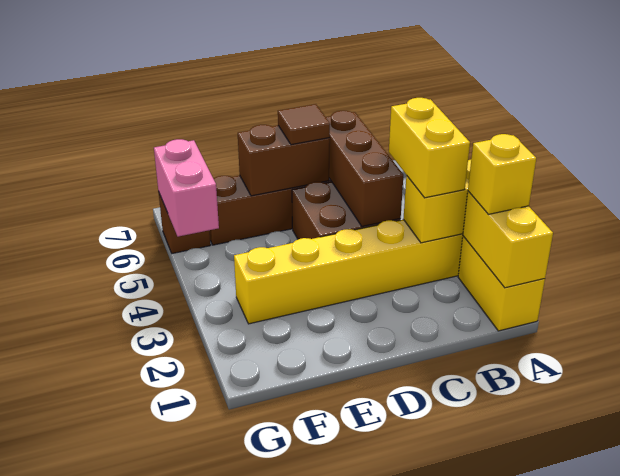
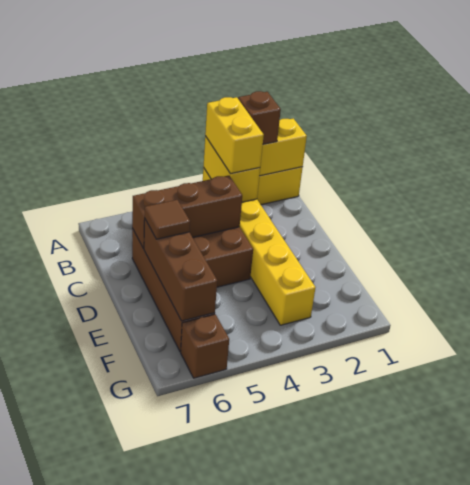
yellow 1x1 brick [468,134,536,214] -> brown 1x1 brick [238,91,281,144]
yellow 1x2 brick [389,98,470,198] -> yellow 1x2 brick turned to [205,97,264,174]
brown 1x2 brick [238,125,330,196] -> brown 1x3 brick [144,220,217,321]
pink 1x2 brick [154,139,219,237] -> none

